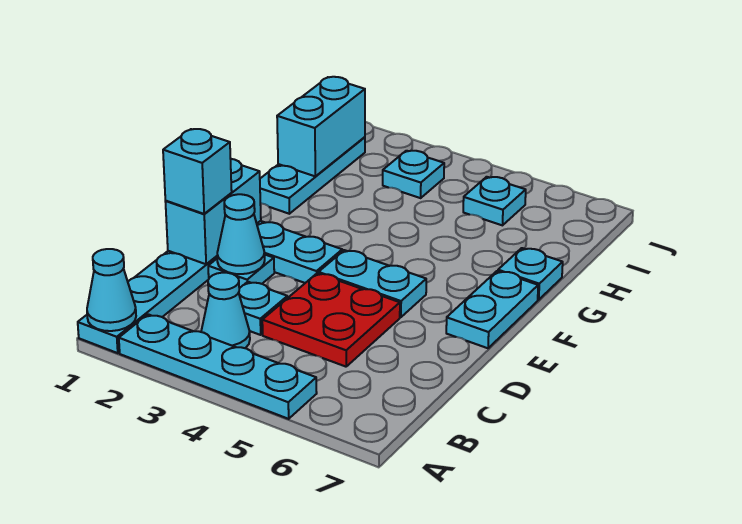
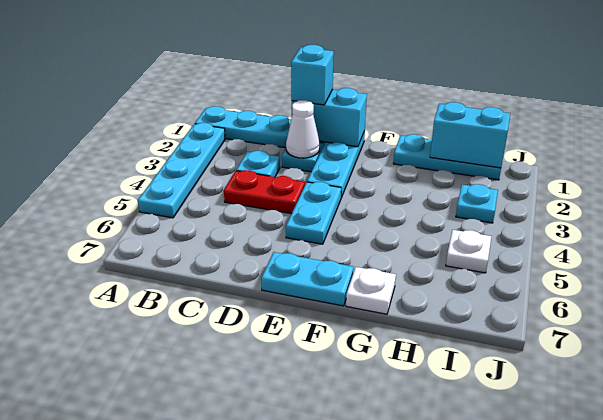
cyan 1x1 cone [87,249,136,331] -> none
cyan 1x1 cone [201,273,250,348] -> none
red 2x2 plate [262,273,400,367] -> red 1x2 plate [224,170,305,214]
cyan 1x1 cone [217,194,265,274] -> white 1x1 cone [286,100,320,158]
cyan 1x1 plate [498,248,563,300] -> white 1x1 plate [346,267,396,314]
cyan 1x1 plate [463,177,526,225] -> white 1x1 plate [446,230,491,273]

